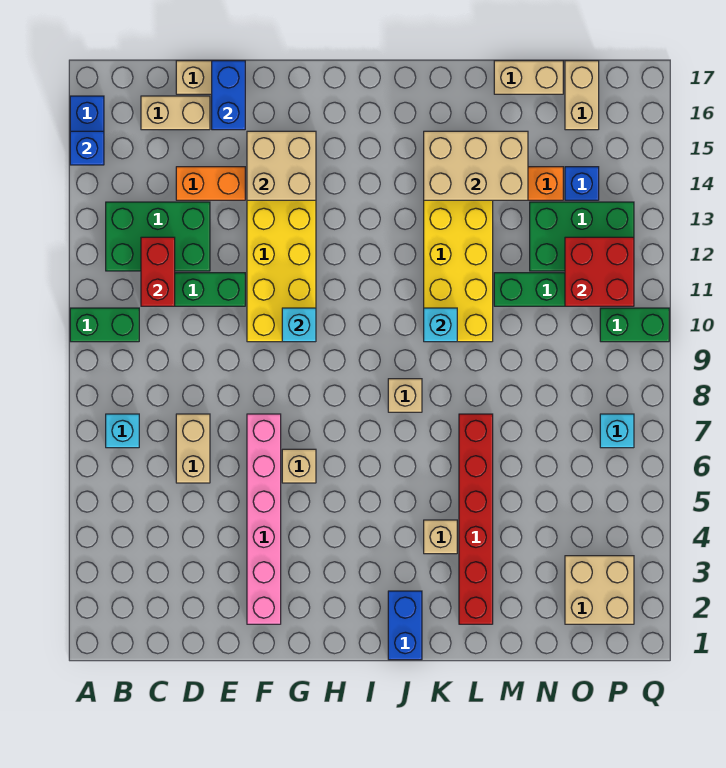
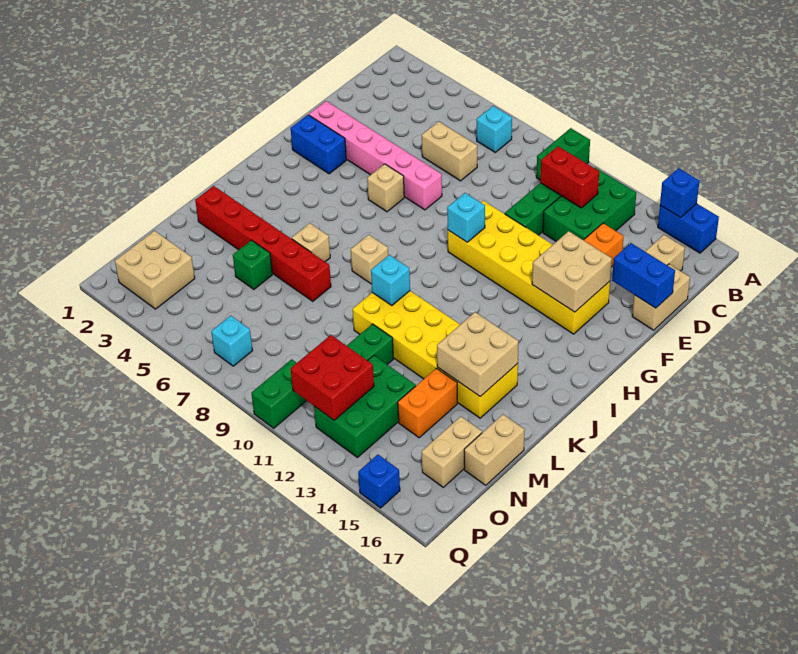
blue 1x2 brick [388,591,422,660] -> blue 1x2 brick moved to [291,115,346,174]
tan 1x1 brick [424,520,457,554] -> tan 1x1 brick moved to [292,223,330,262]
tan 2x3 brick [424,131,528,200] -> tan 2x2 brick [437,312,519,397]
none -> green 1x1 brick [233,240,272,289]
blue 1x1 brick [565,167,599,200] -> blue 1x1 brick moved to [358,455,400,508]
tan 1x2 brick [565,61,599,130] -> tan 1x2 brick turned to [422,416,482,487]

